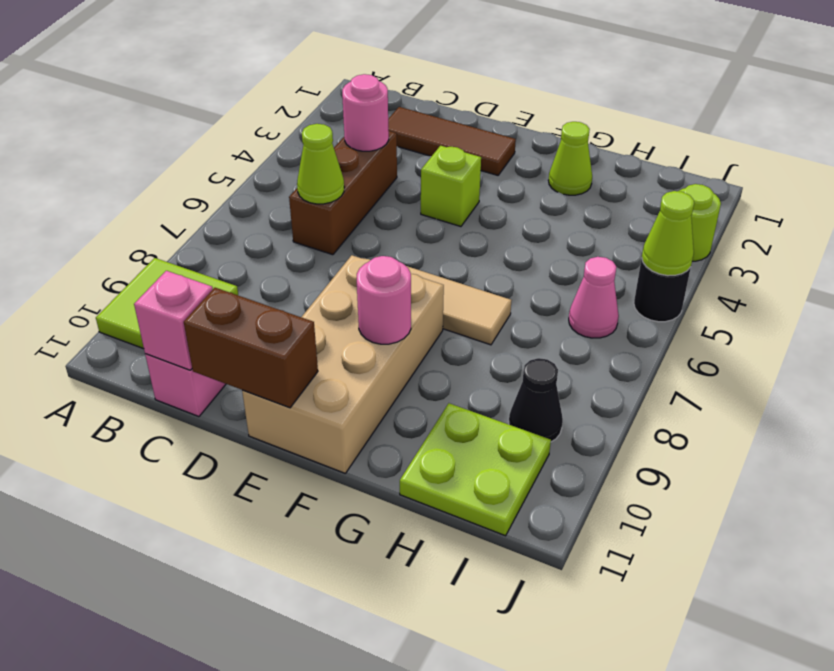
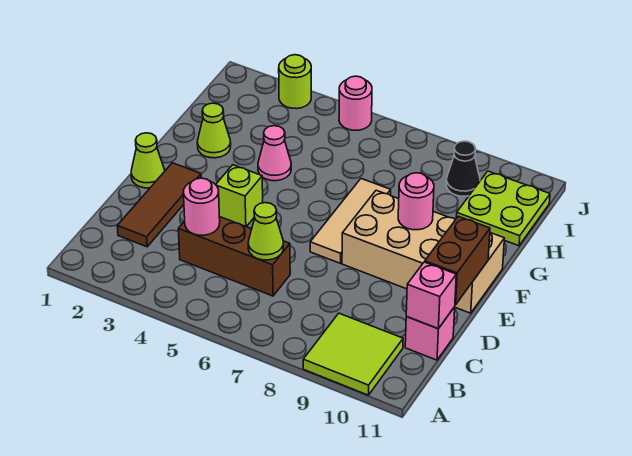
pink 1x1 cone [569,257,619,338] -> pink 1x1 cone moved to [258,126,291,181]
black 1x1 round brick [634,258,691,322] -> pink 1x1 round brick [339,76,372,130]
lime 1x1 cone [642,191,694,276] -> lime 1x1 cone moved to [131,133,165,188]

